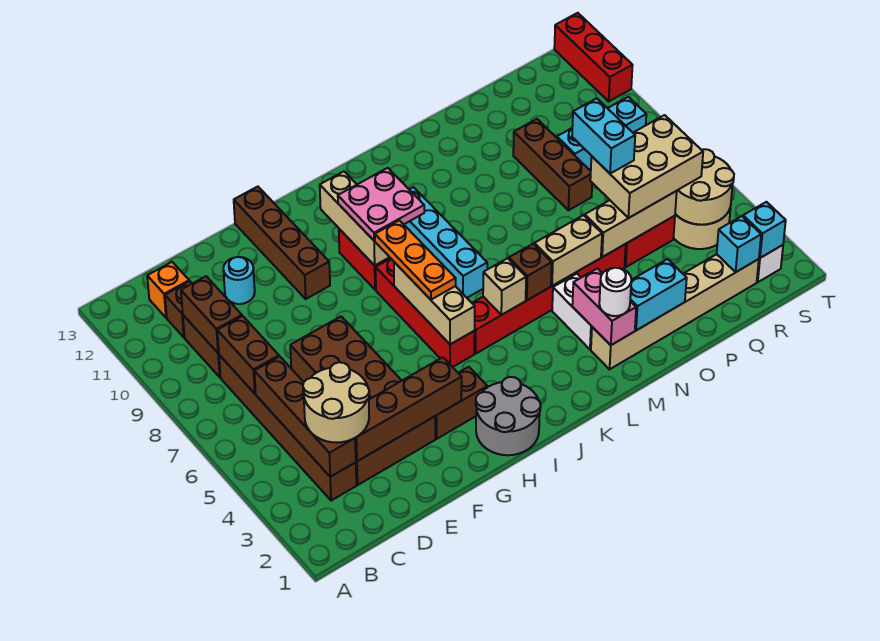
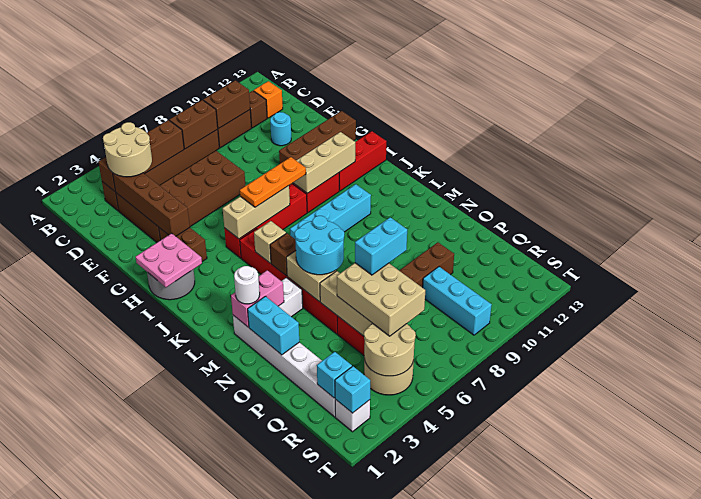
pink 2x2 plate [338,168,424,241] -> pink 2x2 plate moved to [136,233,202,287]
tan 1x6 brick [591,254,759,369] -> white 1x6 brick [233,315,335,417]
none -> cyan 2x2 round brick [295,216,344,275]
red 1x3 brick [554,13,633,101] -> red 1x3 brick moved to [339,131,386,191]

